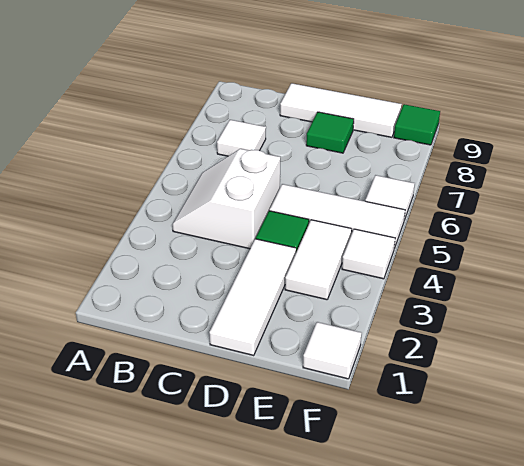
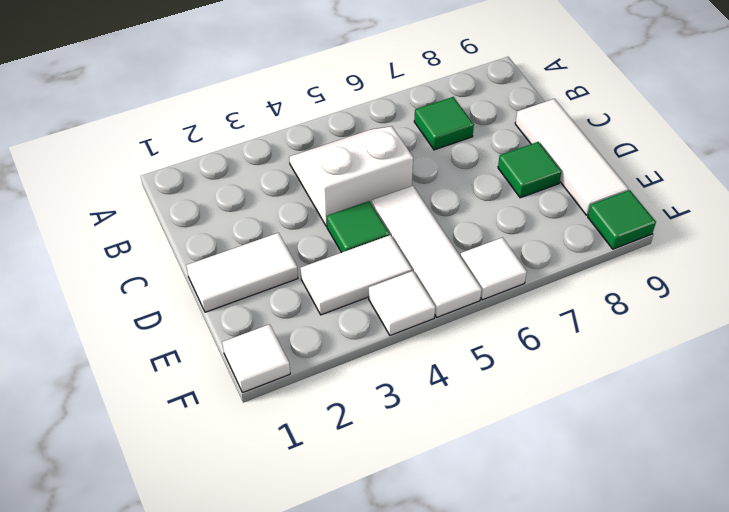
white 1x1 tile [217,120,266,156] -> green 1x1 tile [414,97,474,150]
white 1x3 tile [209,239,296,355] -> white 1x2 tile [186,233,298,312]

